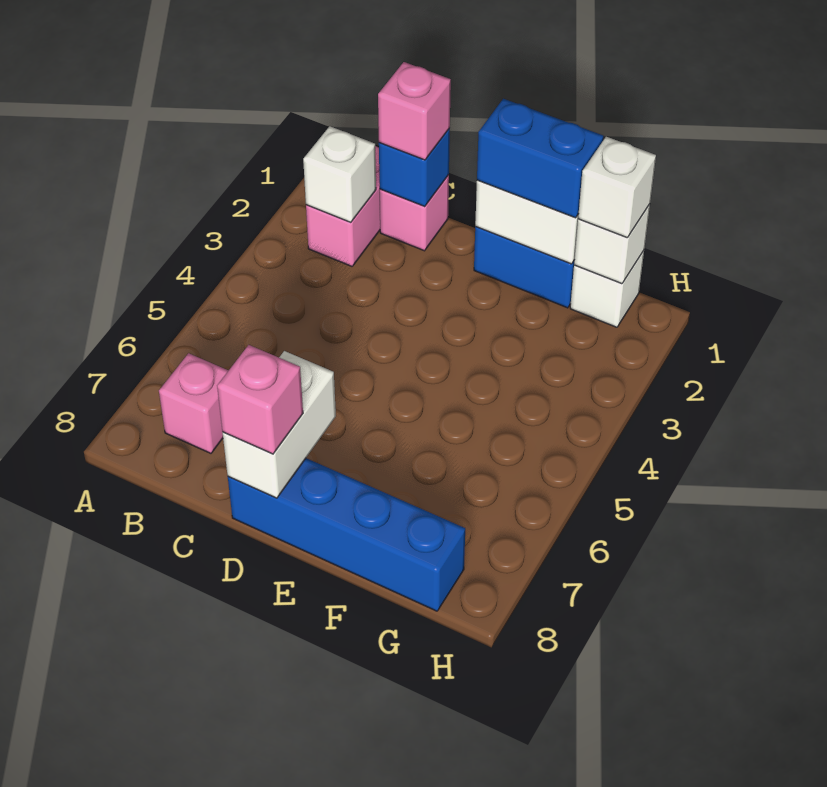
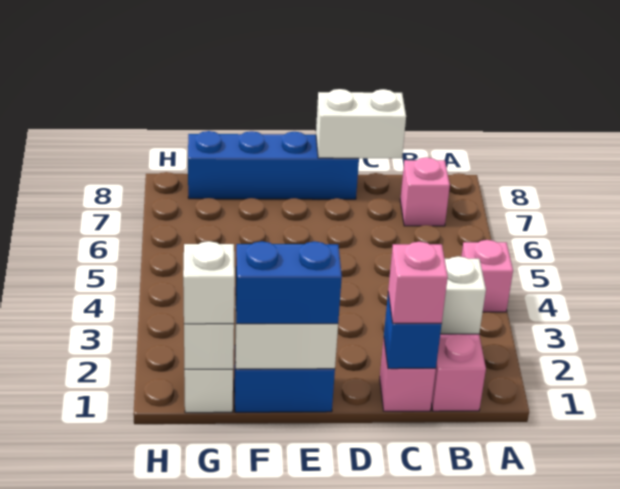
white 1x2 brick [223,351,336,498] -> white 1x2 brick turned to [316,89,406,158]
pink 1x1 brick [217,345,303,454] -> pink 1x1 brick moved to [461,240,513,312]

